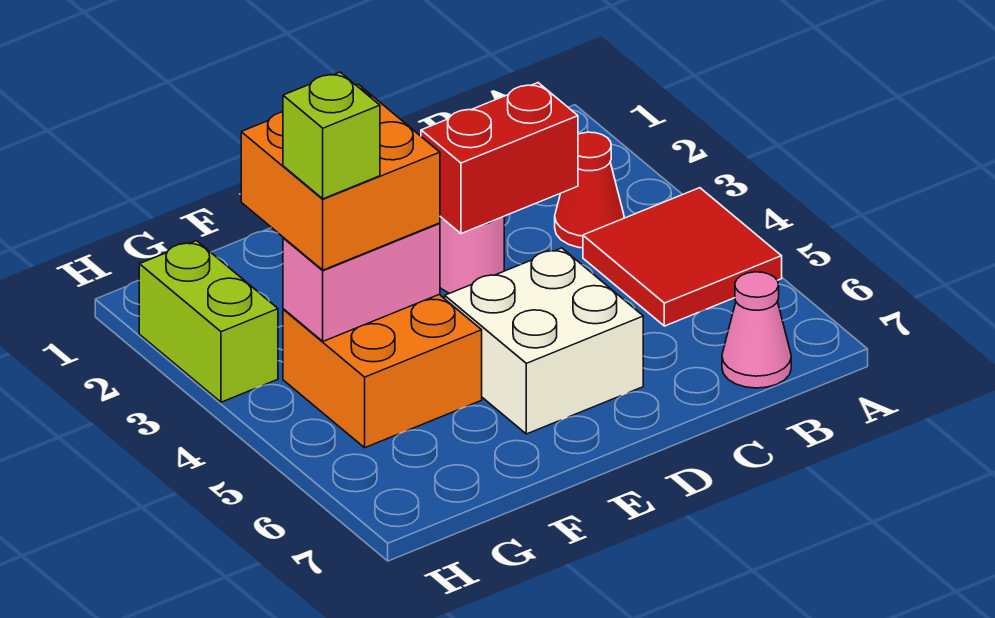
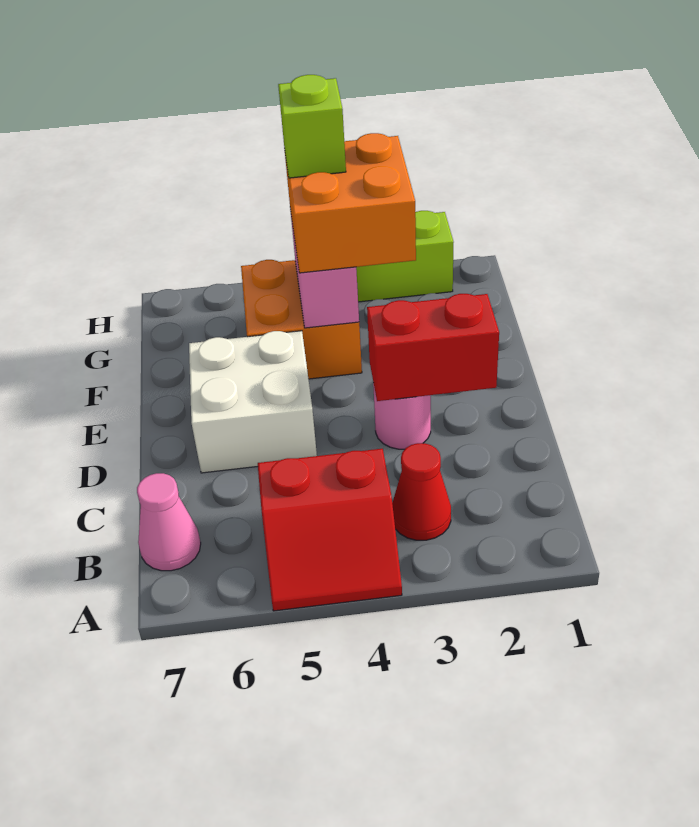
red 2x2 tile [583,188,782,326] -> red 2x2 slope [258,449,402,611]
red 1x2 brick [421,83,578,234] -> red 1x2 brick turned to [367,294,499,401]

